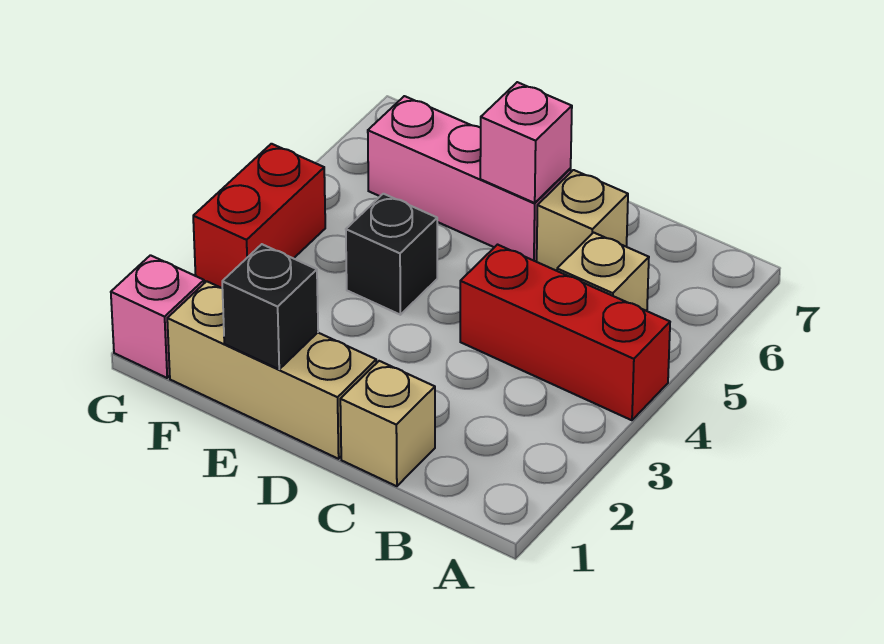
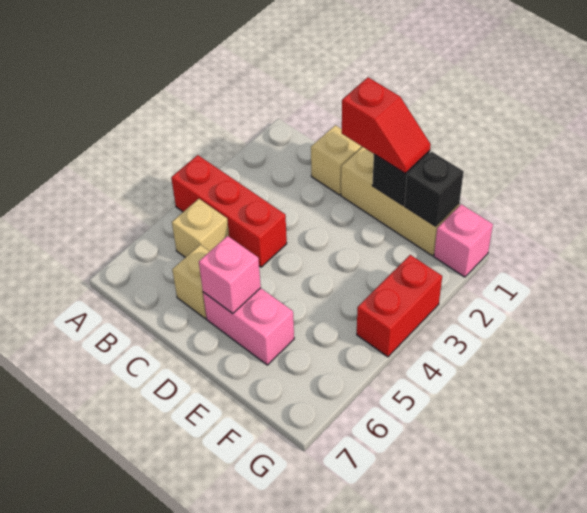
none -> red 1x2 slope [342,77,431,173]
pink 1x3 brick [368,96,571,262] -> pink 1x2 brick [203,288,294,365]
black 1x1 brick [346,194,437,315] -> black 1x1 brick moved to [404,152,464,226]

